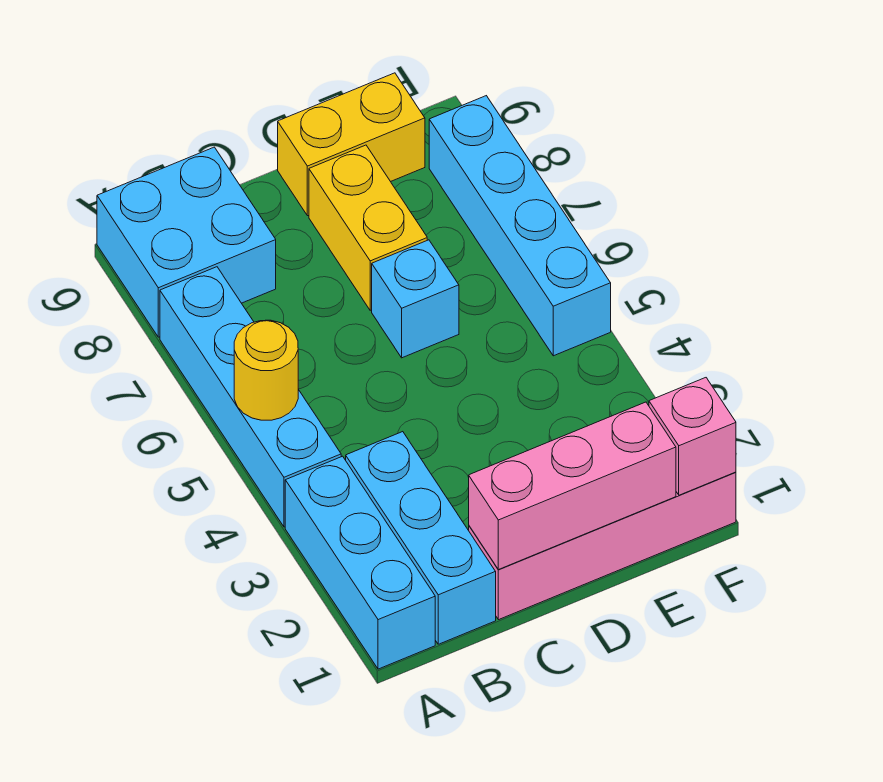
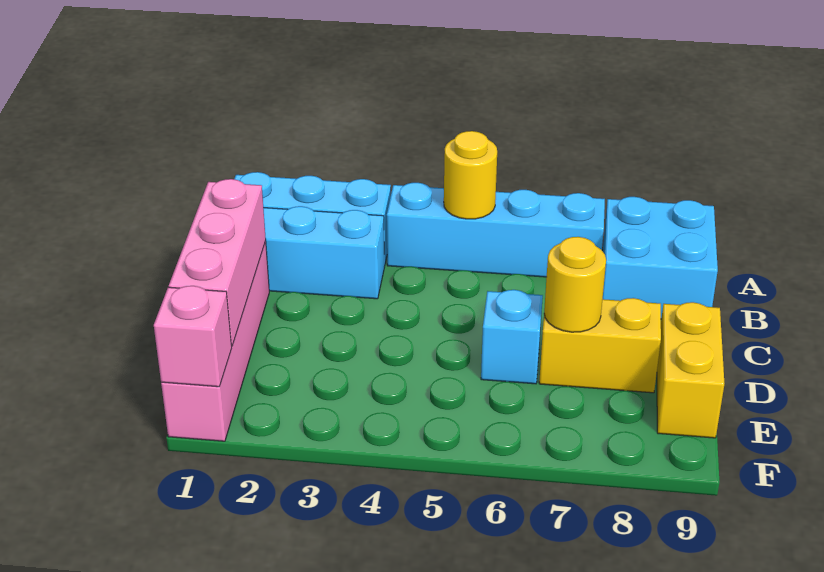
none -> yellow 1x1 round brick [544,237,606,332]
cyan 1x4 brick [429,96,611,356] -> none

